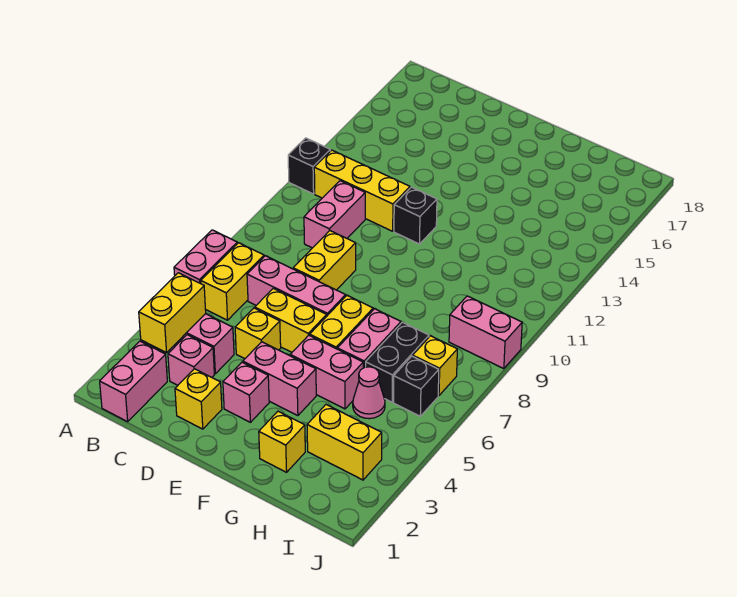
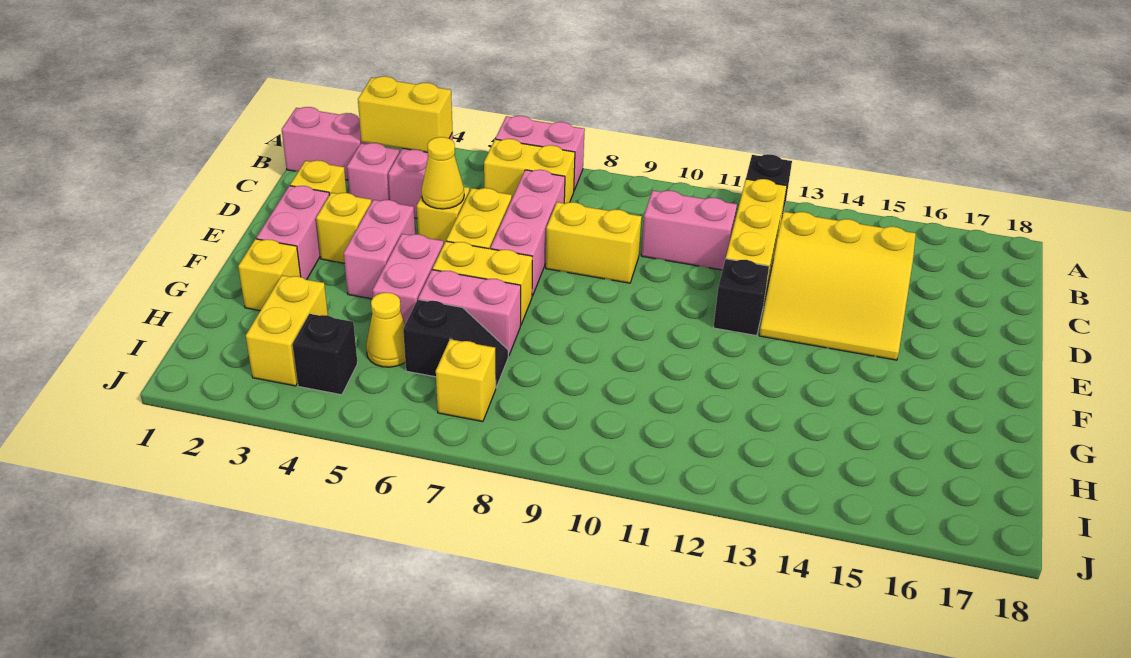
none -> yellow 3x3 slope [759,212,916,360]
none -> yellow 1x1 cone [422,137,464,209]
pink 1x1 brick [223,362,269,422] -> yellow 1x1 brick [316,193,372,263]
pink 1x1 cone [353,367,385,419] -> yellow 1x1 cone [366,292,405,367]
black 1x2 brick [366,322,429,402] -> black 1x2 slope [403,300,508,387]
black 1x1 brick [394,356,439,416] -> black 1x1 brick moved to [292,314,358,395]
pink 1x2 brick [449,296,522,369] -> pink 1x2 brick moved to [256,186,329,280]

